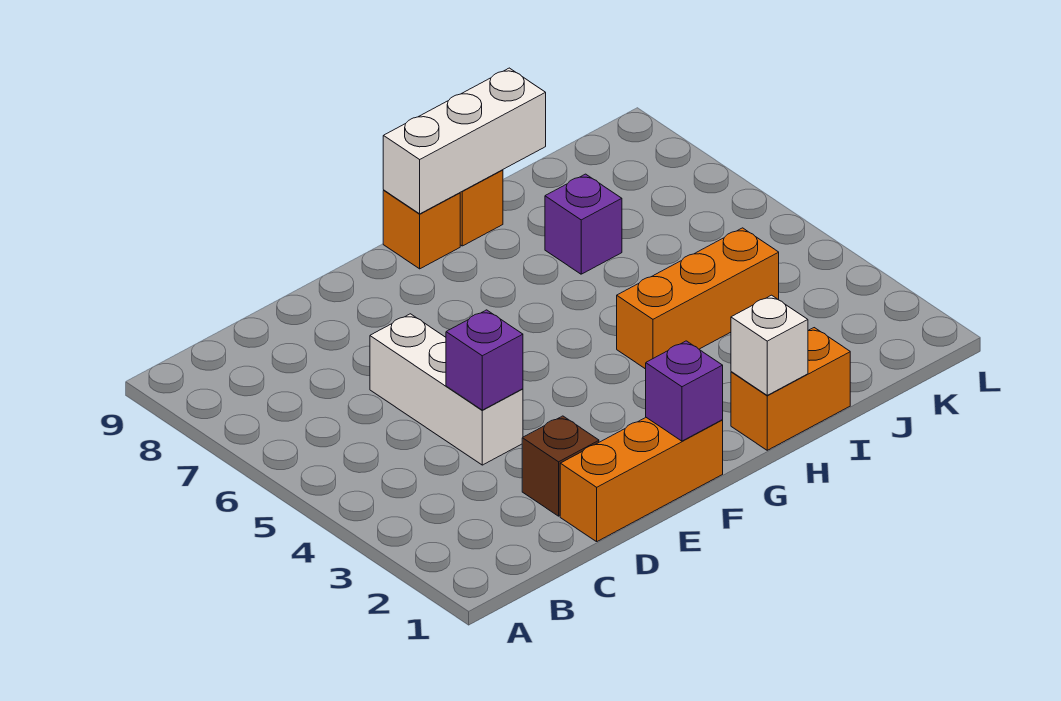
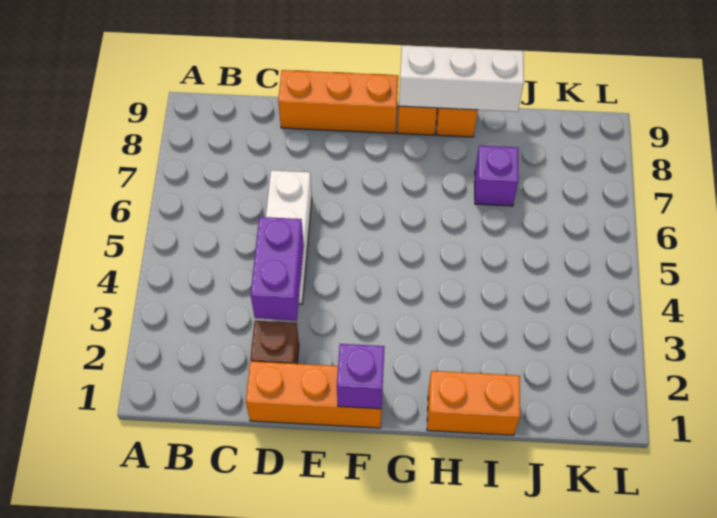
purple 1x1 brick [446,310,523,410] -> purple 1x2 brick [251,217,304,321]
white 1x1 brick [731,295,808,395] -> none
orange 1x3 brick [617,228,779,369] -> orange 1x3 brick moved to [278,70,398,133]

